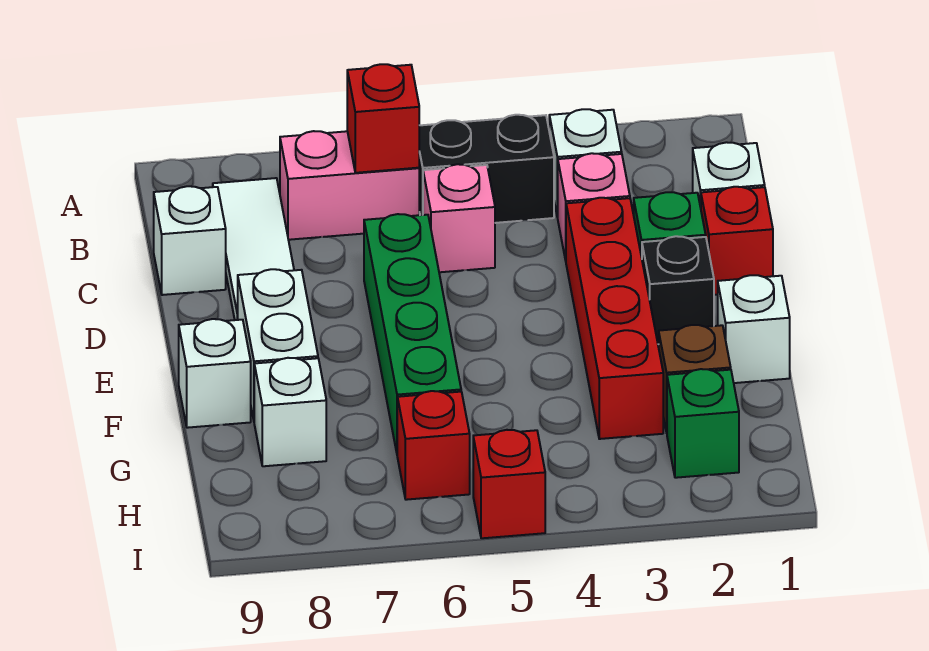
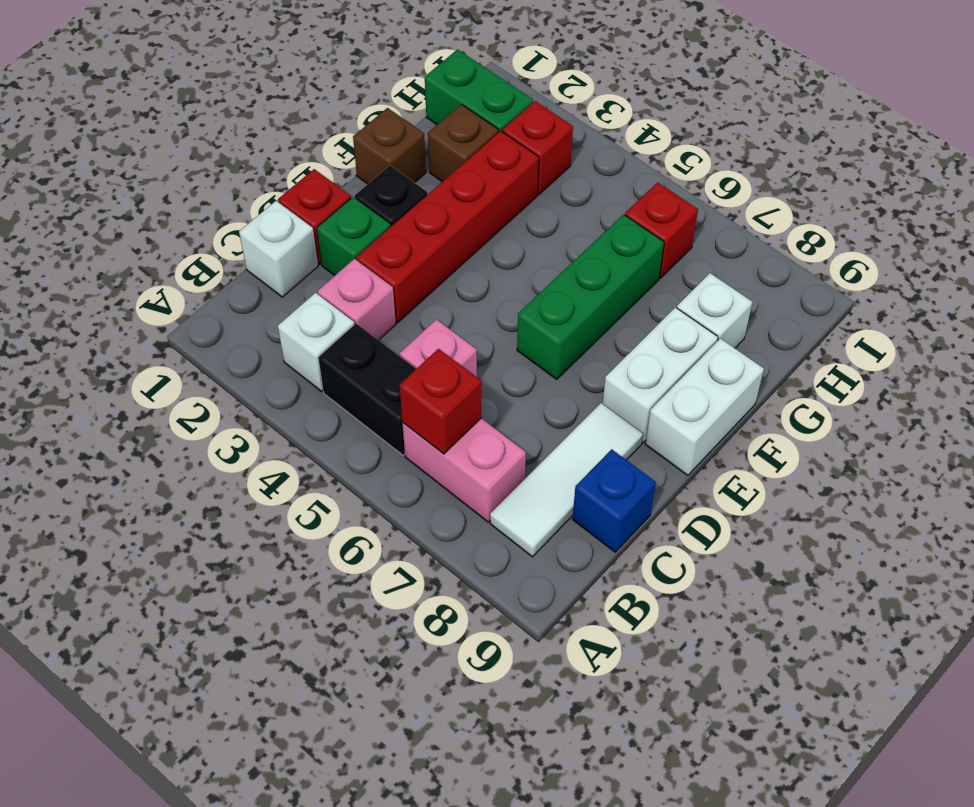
white 1x1 brick [154,186,226,295] -> blue 1x1 brick [572,449,656,552]
green 1x4 brick [364,214,461,452] -> green 1x3 brick [517,214,664,379]
white 1x1 brick [718,275,790,383] -> brown 1x1 brick [353,108,426,184]
white 1x1 brick [179,319,251,428] -> white 1x2 brick [645,338,764,475]
green 1x1 brick [667,369,739,478] -> green 1x2 brick [425,49,533,132]
red 1x1 brick [473,430,545,538] -> red 1x1 brick moved to [502,101,573,195]

